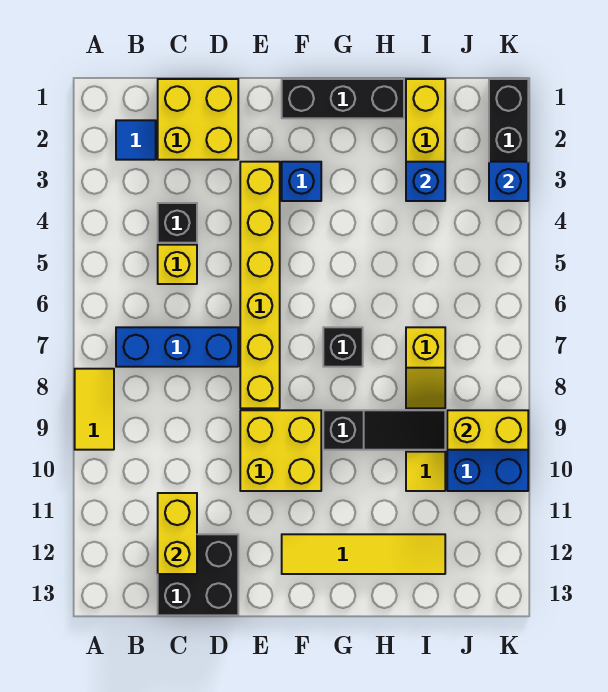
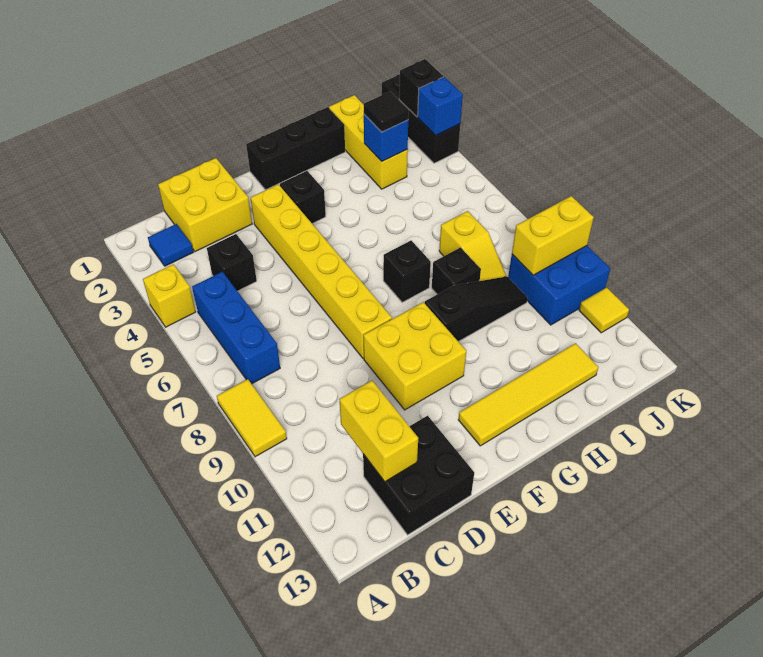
blue 1x3 brick [116,327,238,367] -> blue 1x3 brick turned to [192,272,280,384]
yellow 1x1 brick [158,245,197,284] -> yellow 1x1 brick moved to [143,264,196,327]
blue 1x1 brick [282,162,321,201] -> black 1x1 brick [280,171,326,224]
none -> black 1x1 brick [432,248,481,294]
none -> black 1x1 tile [363,92,409,132]
yellow 1x1 tile [406,452,445,491] -> yellow 1x1 tile moved to [579,287,629,333]
none -> black 1x1 brick [399,59,443,117]

